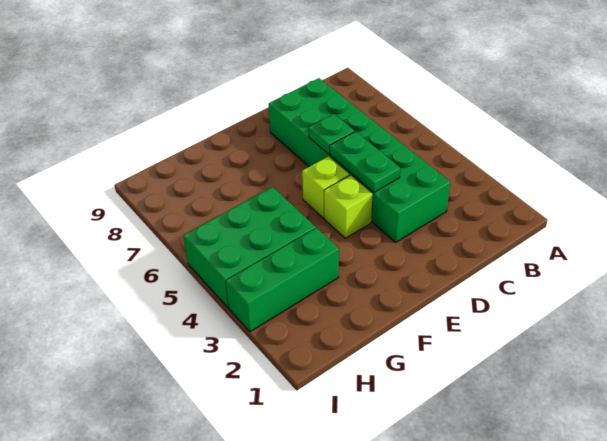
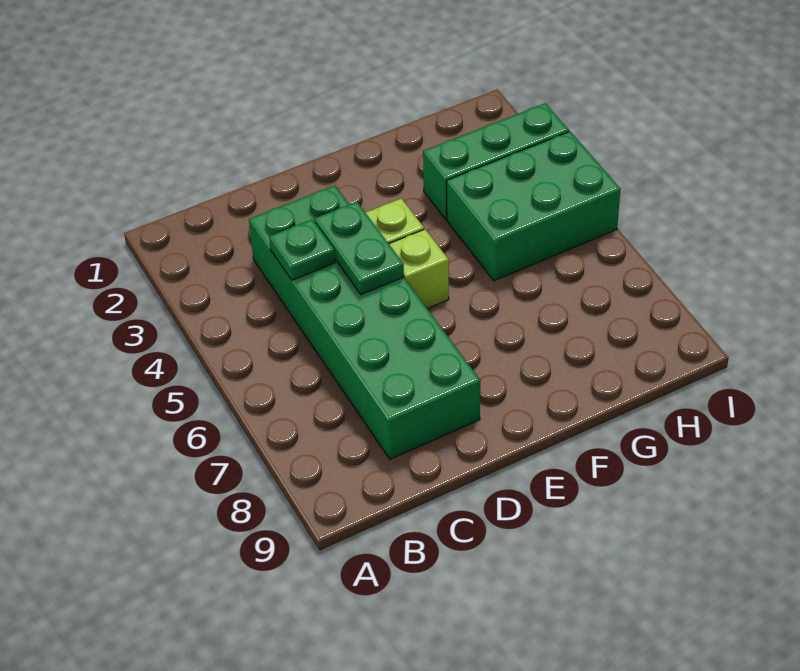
green 1x1 plate [308,114,355,154] -> green 1x1 plate moved to [269,219,335,280]

